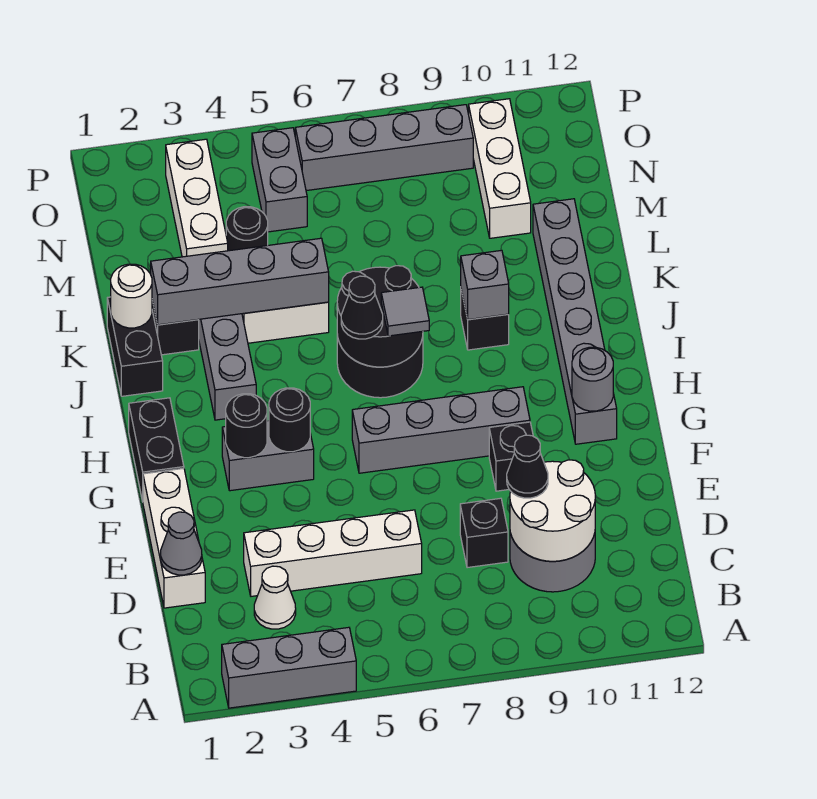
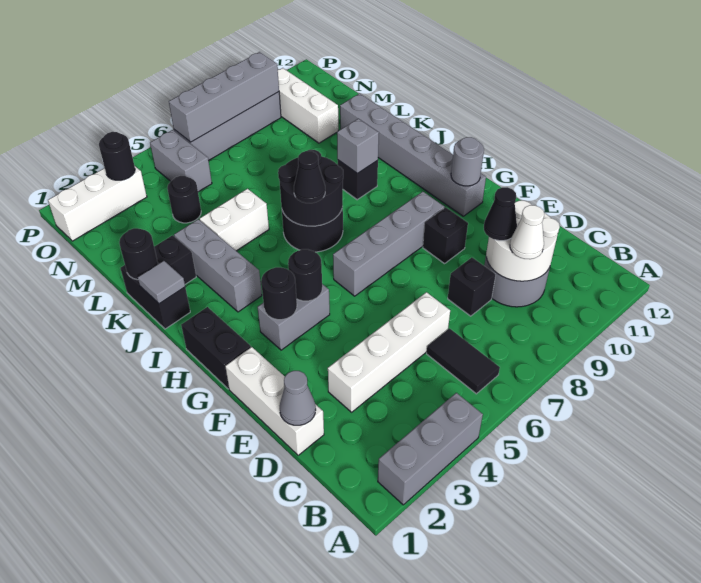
none -> black 1x2 tile [427,328,500,394]
white 1x1 cone [254,566,296,629] -> white 1x1 cone moved to [510,205,544,259]
grey 1x1 tile [381,287,429,336] -> grey 1x1 tile moved to [138,261,185,304]
white 1x1 round brick [111,264,152,328] -> black 1x1 round brick [119,228,158,280]
grey 1x4 brick [151,238,329,325] -> grey 1x4 brick moved to [169,52,279,142]
white 1x3 brick [166,139,228,257] -> white 1x3 brick turned to [48,166,147,241]
none -> black 1x1 round brick [99,132,135,180]

